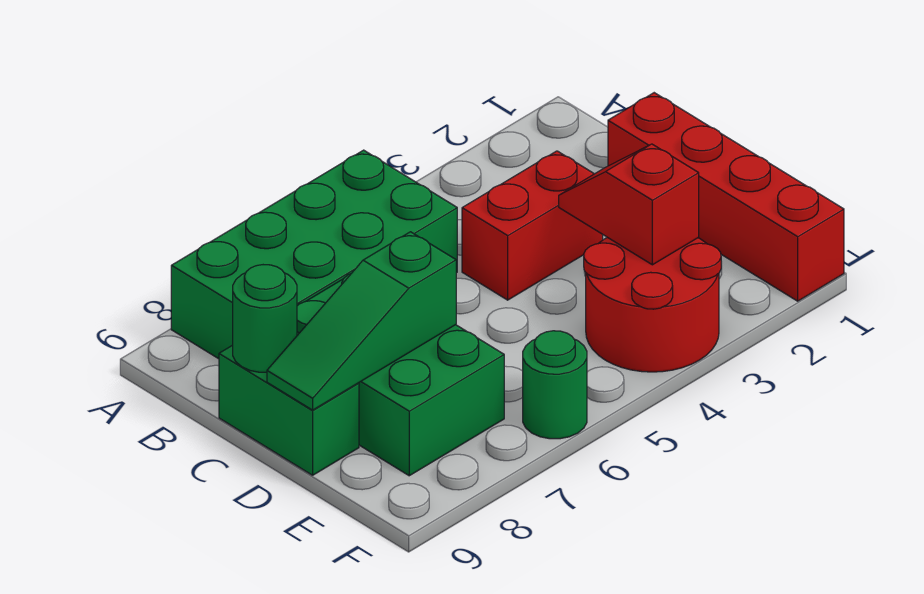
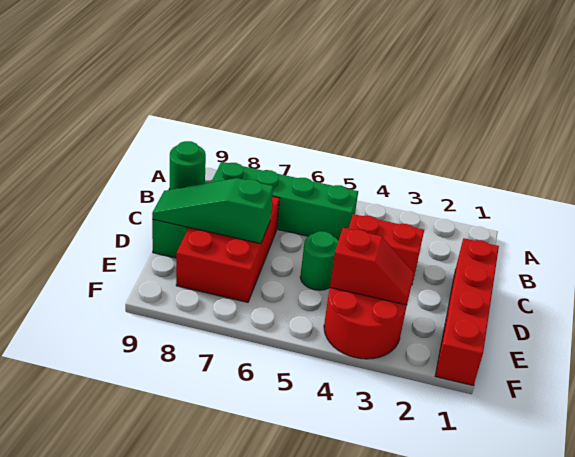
green 2x4 brick [171,150,457,359] -> green 1x4 brick [211,162,358,241]
green 2x3 brick [297,274,504,476] -> red 2x3 brick [176,196,279,302]
red 1x2 slope [559,144,699,265] -> red 1x2 slope turned to [330,228,414,305]
green 1x1 round brick [523,331,587,439] -> green 1x1 round brick moved to [300,231,338,290]

